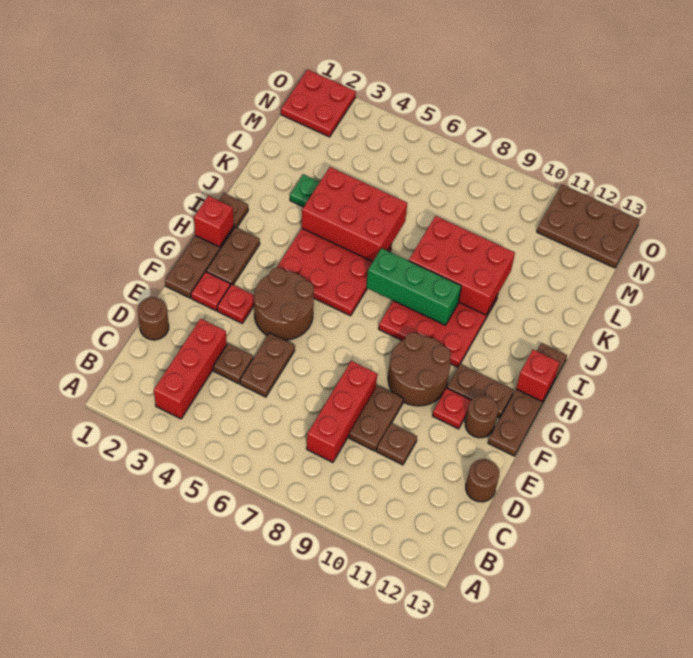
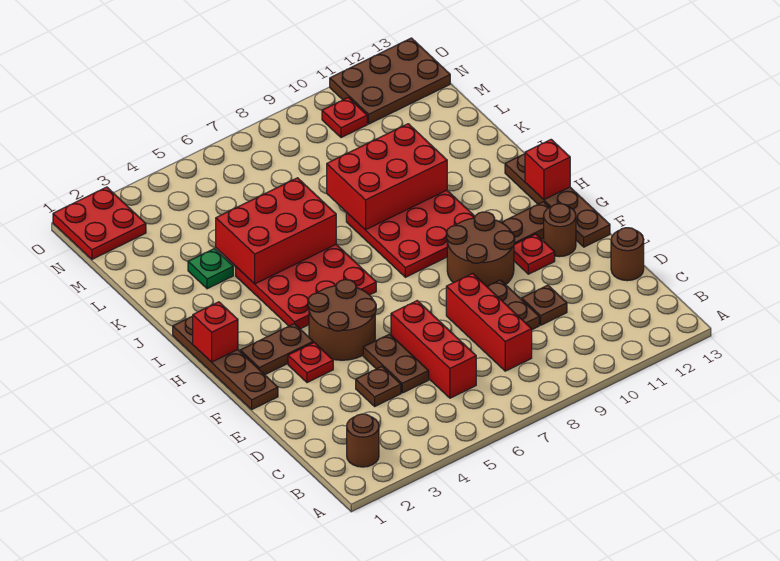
red 1x3 brick [154,319,227,419] -> red 1x3 brick moved to [391,301,476,398]
brown 1x1 round brick [138,297,169,340] -> brown 1x1 round brick moved to [347,414,379,467]
red 1x1 plate [191,272,230,311] -> red 1x1 plate moved to [322,97,367,138]
brown 1x2 plate [206,227,260,285] -> brown 1x2 plate turned to [240,324,313,375]
green 1x3 brick [366,248,461,325] -> none

